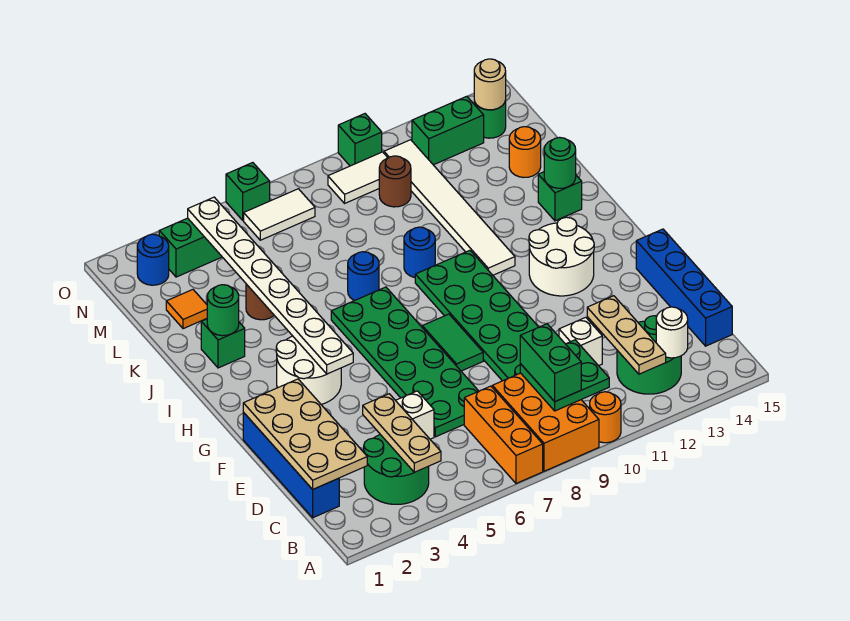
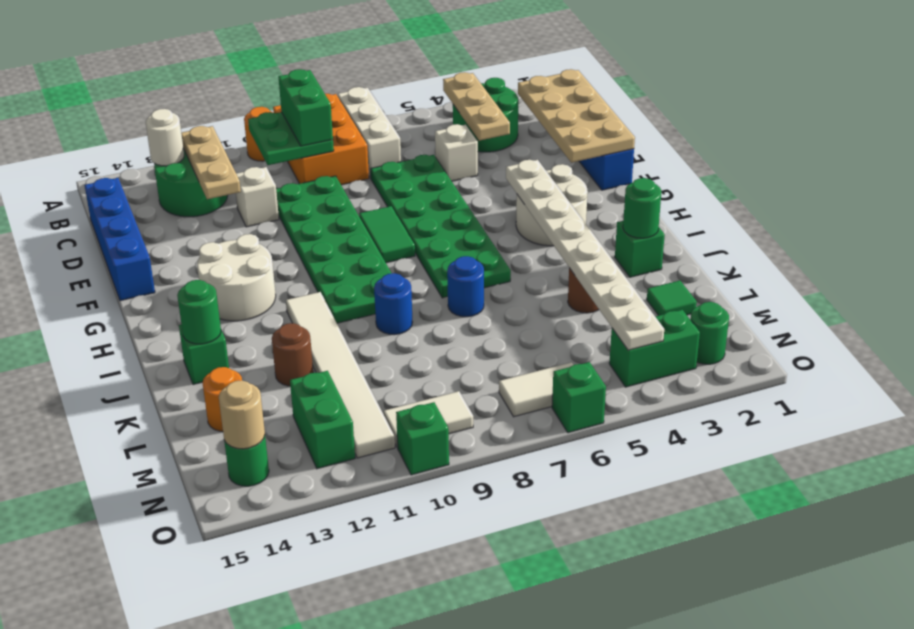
orange 1x3 brick [464,386,543,483] -> white 1x3 brick [338,87,401,178]
orange 1x1 tile [166,290,207,329] -> green 1x1 tile [647,281,697,316]
brown 1x1 round brick [379,156,411,207] -> brown 1x1 round brick moved to [272,323,313,386]
blue 1x1 round brick [137,234,169,285] -> green 1x1 round brick [690,302,729,364]
green 1x2 brick [412,96,484,165] -> green 1x2 brick turned to [290,371,355,469]

